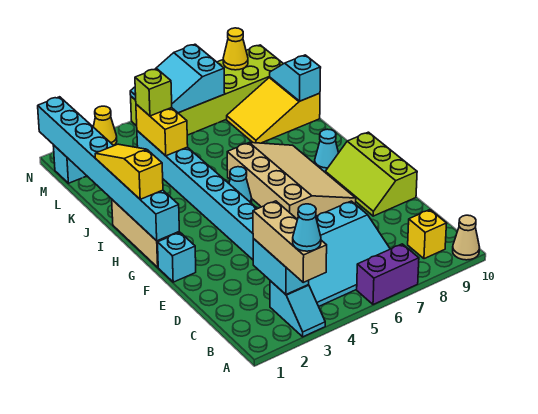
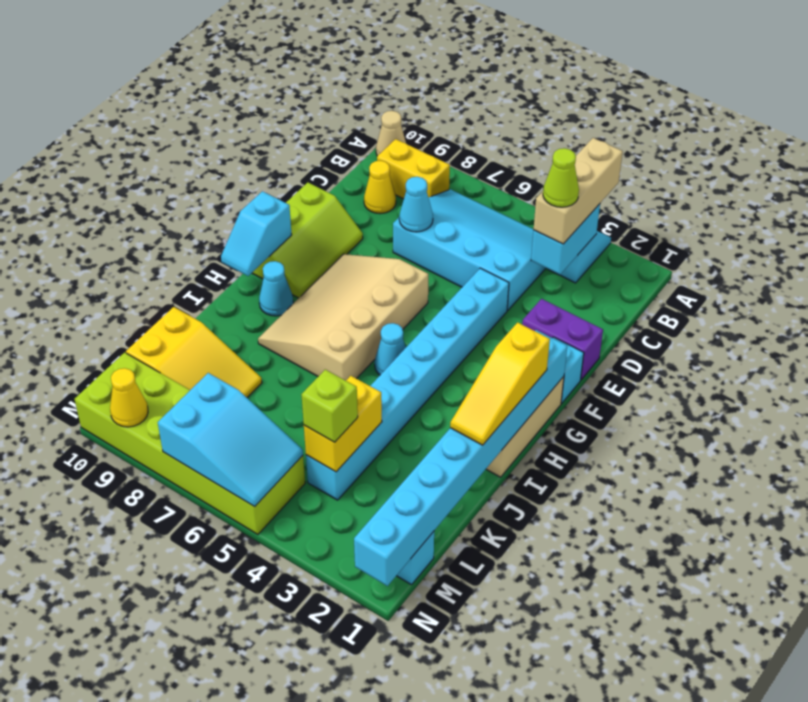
cyan 1x1 cone [293,204,321,251] -> cyan 1x1 cone moved to [399,177,433,232]
purple 1x2 brick [357,244,419,305] -> purple 1x2 brick moved to [522,299,603,380]
yellow 1x1 brick [408,210,447,259] -> yellow 1x2 brick [377,139,450,199]
none -> lime 1x1 cone [543,148,579,207]
cyan 1x2 slope [270,55,321,101] -> cyan 1x2 slope moved to [221,191,292,276]
yellow 1x1 cone [93,106,117,145] -> yellow 1x1 cone moved to [364,161,396,214]

